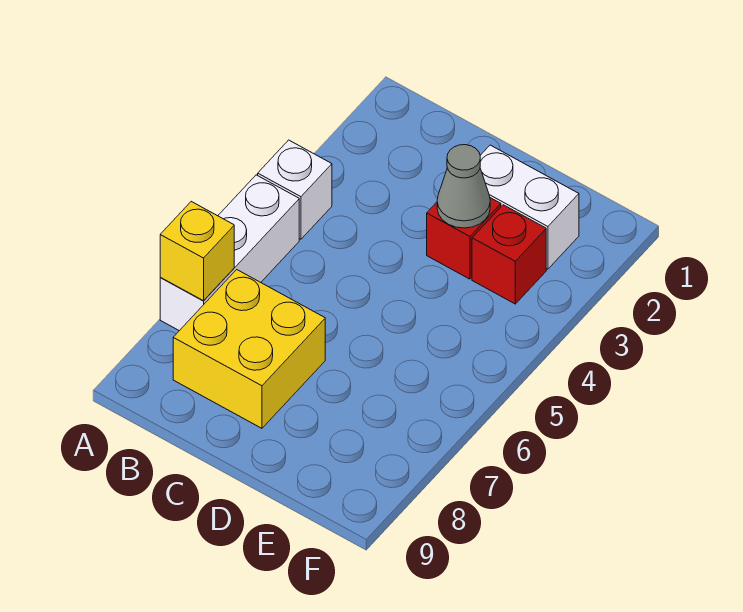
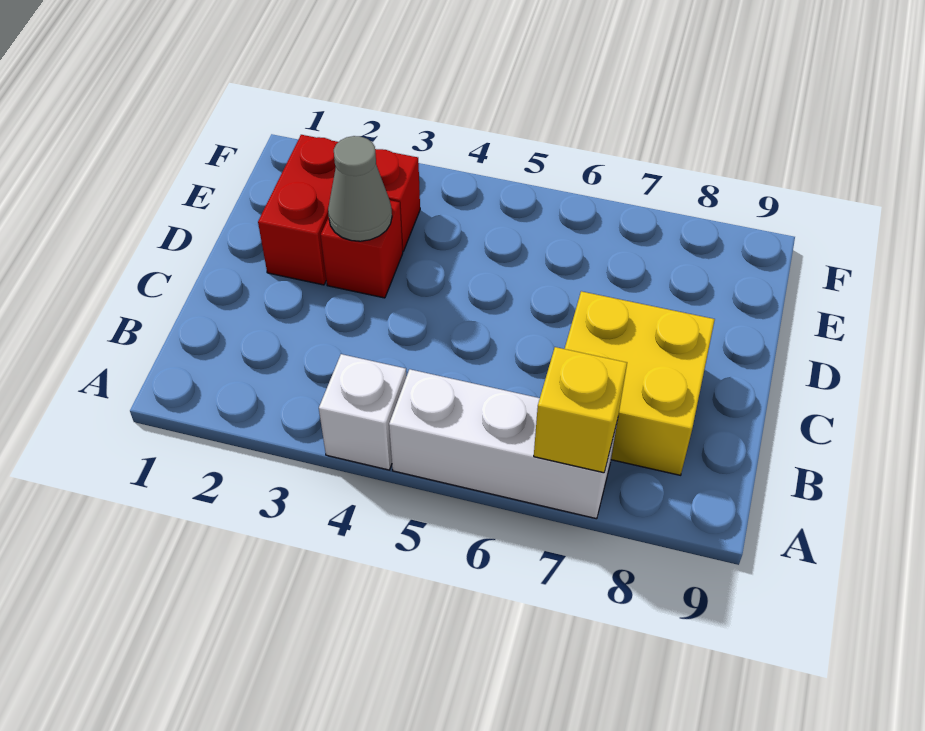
white 1x2 brick [480,145,579,269] -> red 1x2 brick [258,135,338,285]

